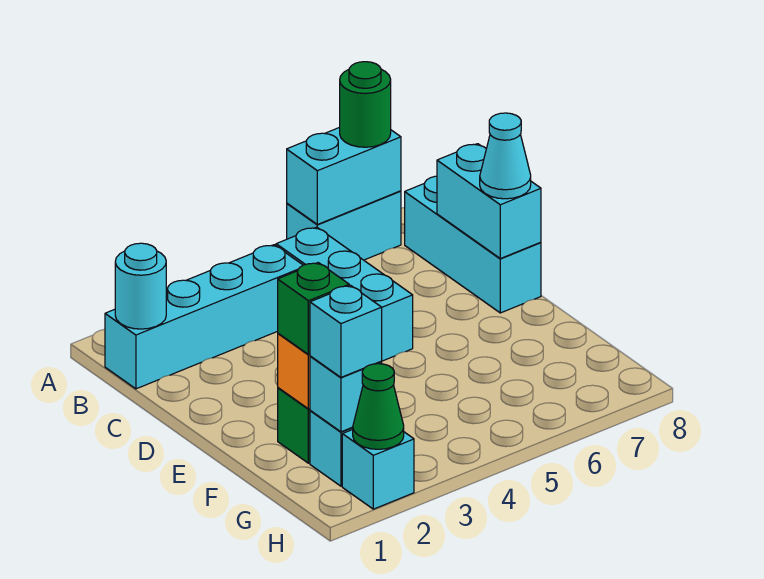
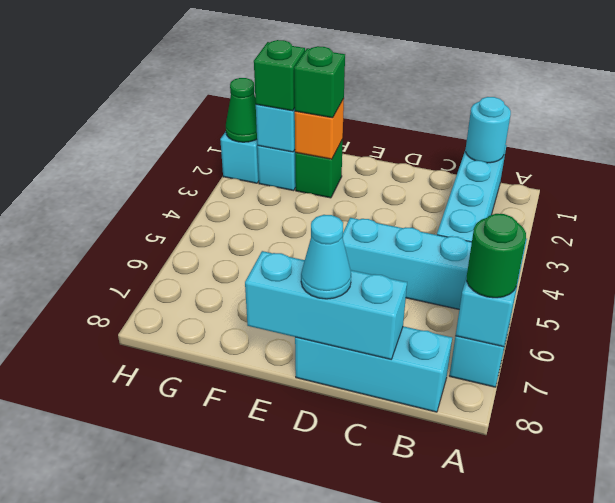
cyan 1x2 brick [437,144,541,259] -> cyan 1x3 brick [245,251,407,359]
cyan 1x1 brick [310,285,382,377] -> green 1x1 brick [254,40,305,111]

